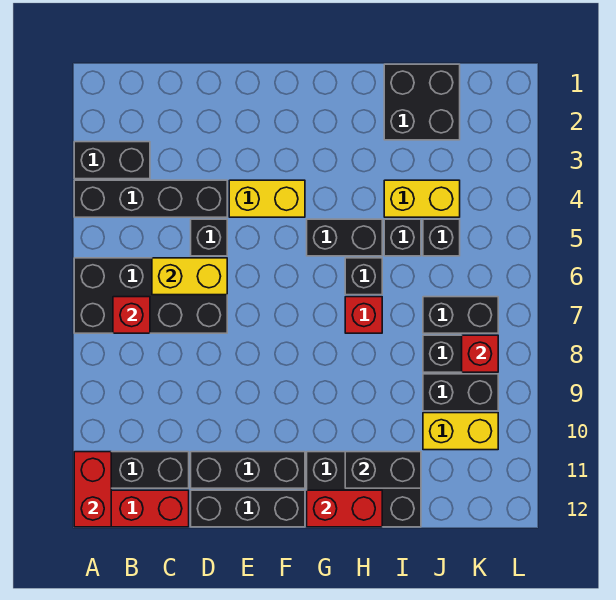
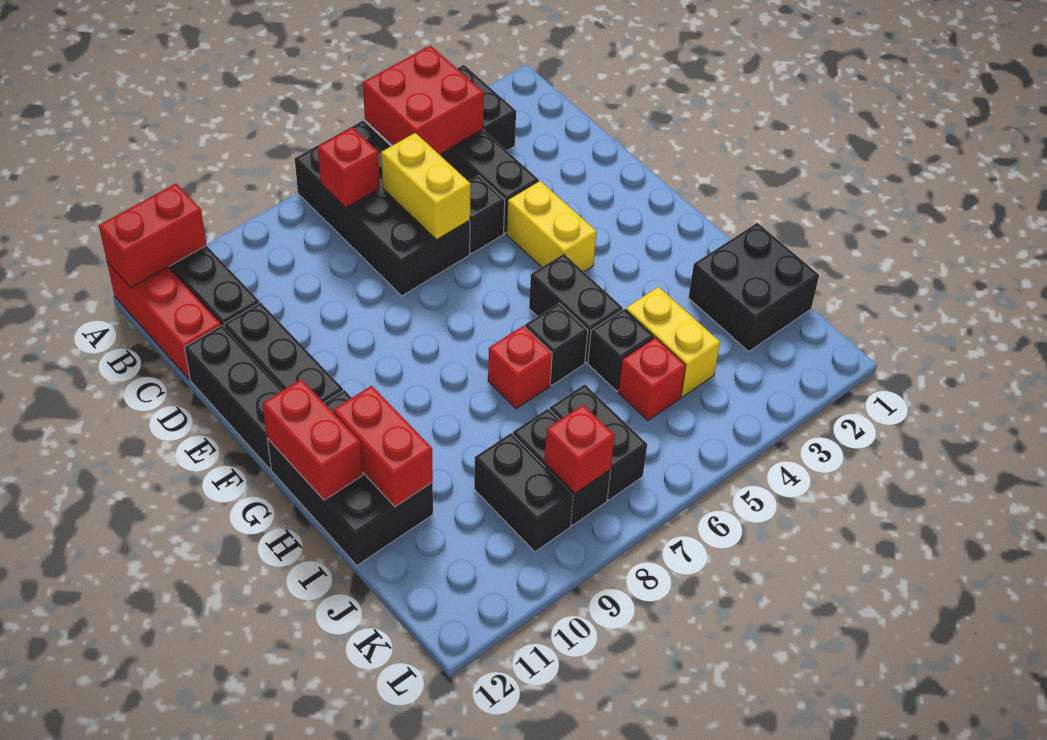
none -> red 2x2 brick [363,46,484,154]
black 1x2 brick [345,452,421,488] -> red 1x2 brick [333,386,433,507]
black 1x1 brick [423,219,460,256] -> red 1x1 brick [618,338,686,421]
yellow 1x2 brick [423,413,498,450] -> none

